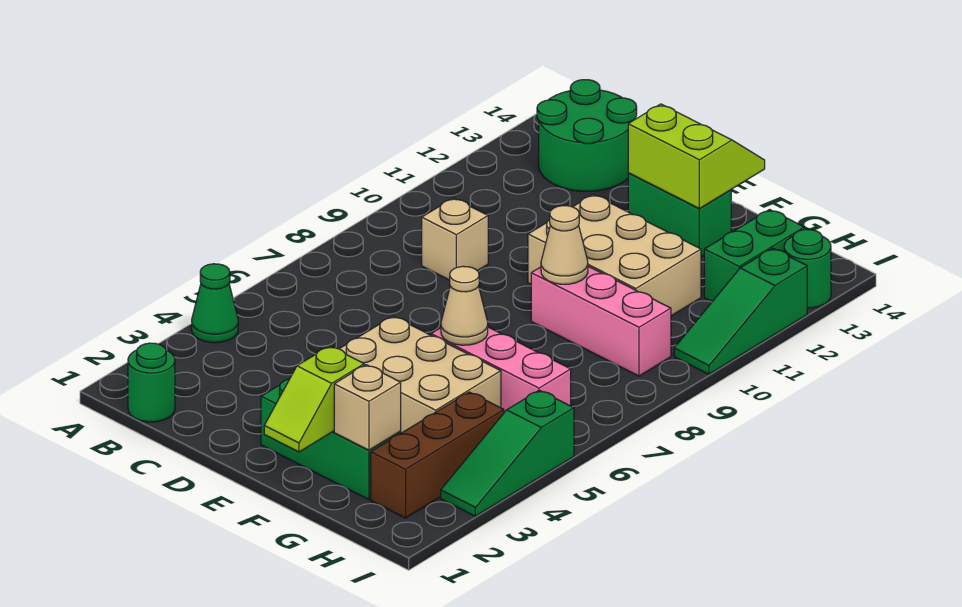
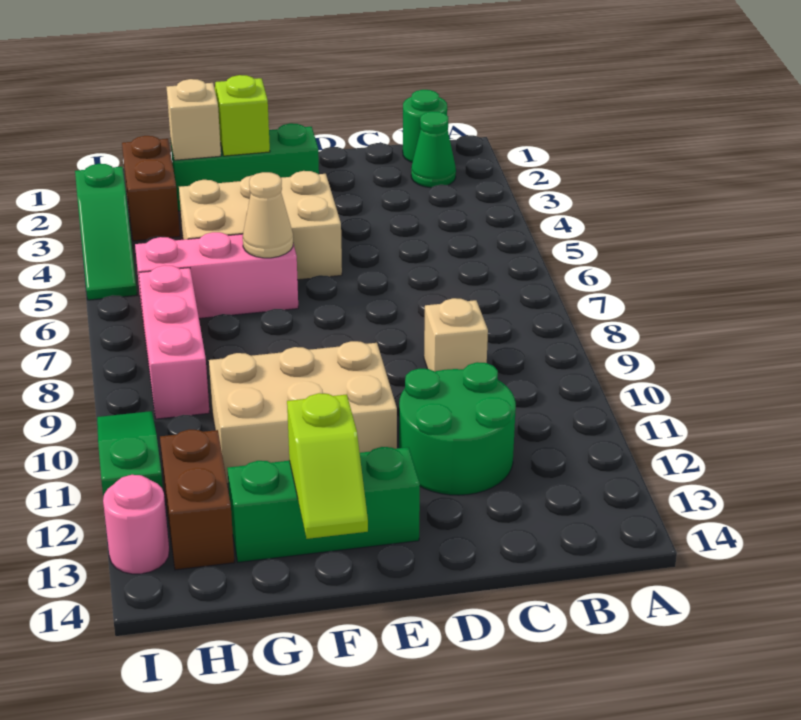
green 1x1 cone [192,264,238,343] -> green 1x1 cone moved to [411,111,456,188]
green 2x2 round brick [537,80,637,191] -> green 2x2 round brick moved to [399,362,516,495]
green 1x2 brick [628,173,731,257] -> green 1x3 brick [227,447,420,562]
lime 2x2 slope [628,104,765,209] -> lime 1x2 slope [287,393,368,539]
pink 1x3 brick [531,266,671,376] -> pink 1x3 brick turned to [139,265,210,419]
tan 1x1 cone [541,206,588,284] -> none
brown 1x3 brick [371,392,504,518] -> brown 1x2 brick [122,136,180,241]
green 1x2 brick [704,210,804,301] -> brown 1x2 brick [160,430,234,570]
green 1x3 slope [441,390,574,516] -> green 1x3 slope turned to [75,164,137,300]
green 1x1 round brick [784,229,831,308] -> pink 1x1 round brick [103,475,169,574]

